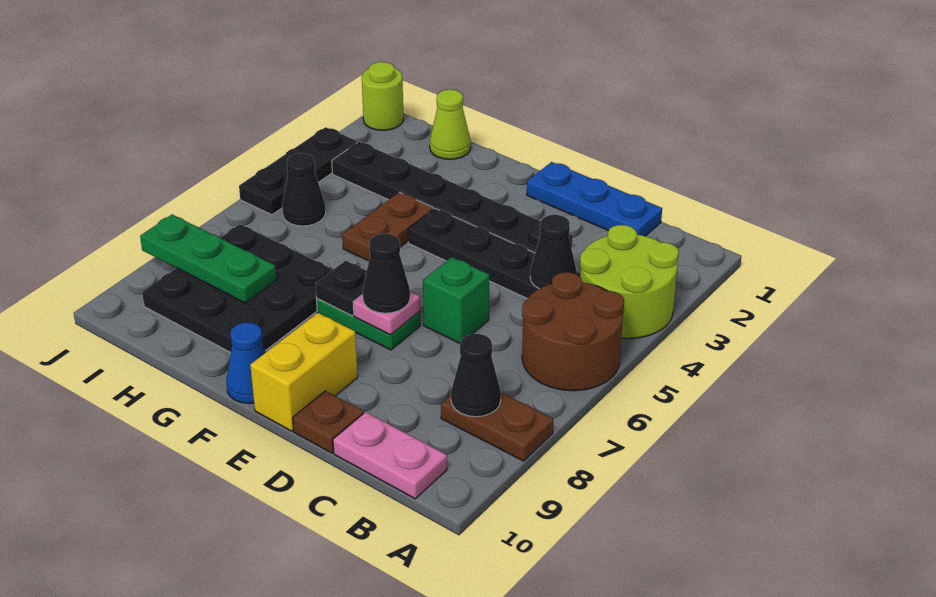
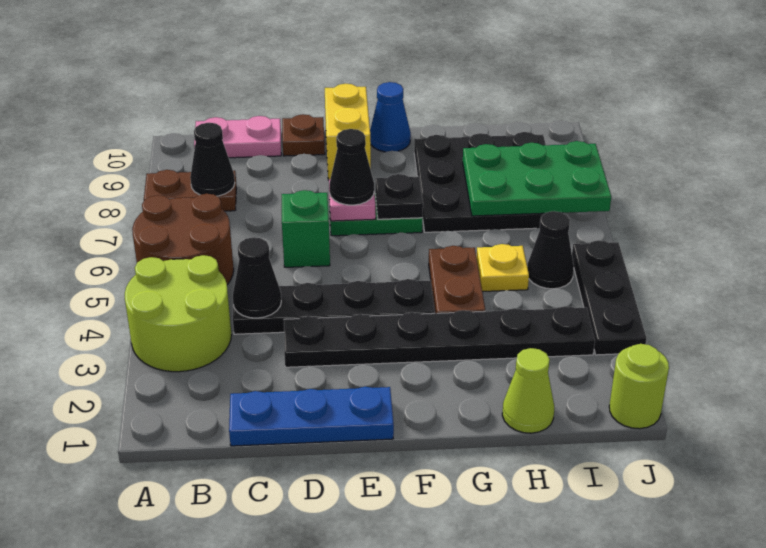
none -> yellow 1x1 plate [477,244,529,292]
green 1x3 plate [140,215,276,303] -> green 2x3 plate [463,141,611,216]

